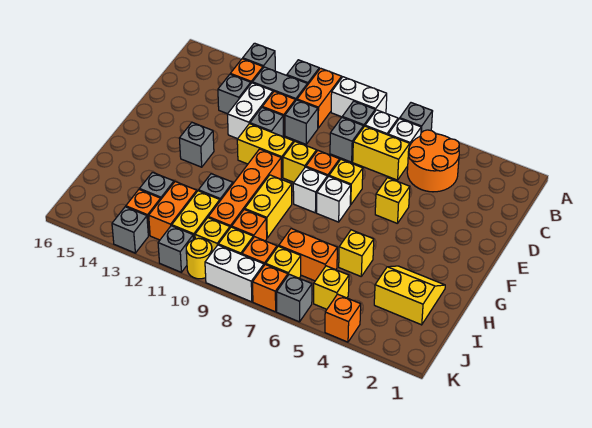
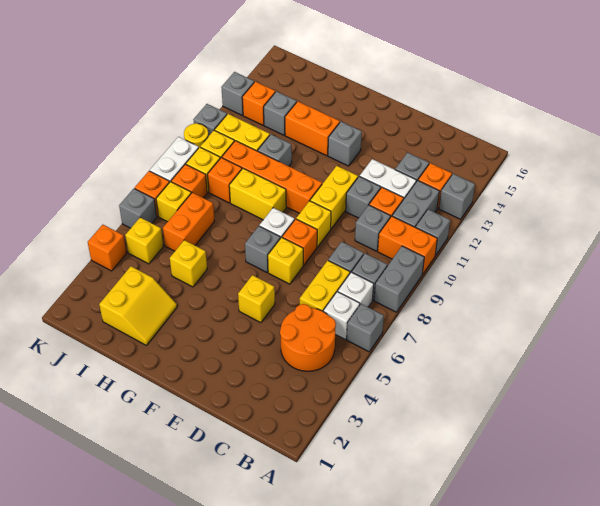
white 1x2 brick [331,77,387,117] -> grey 1x2 brick [374,246,424,312]
white 1x1 brick [317,176,351,222] -> grey 1x1 brick [245,226,280,272]
orange 1x2 brick [149,182,197,240] -> orange 1x2 brick moved to [285,101,340,156]

